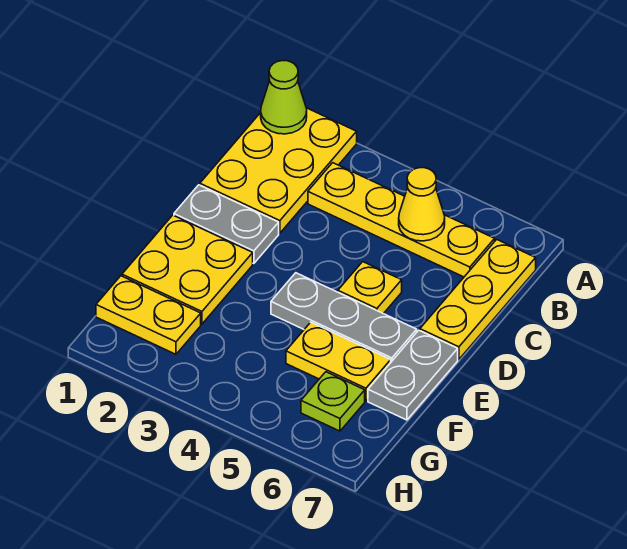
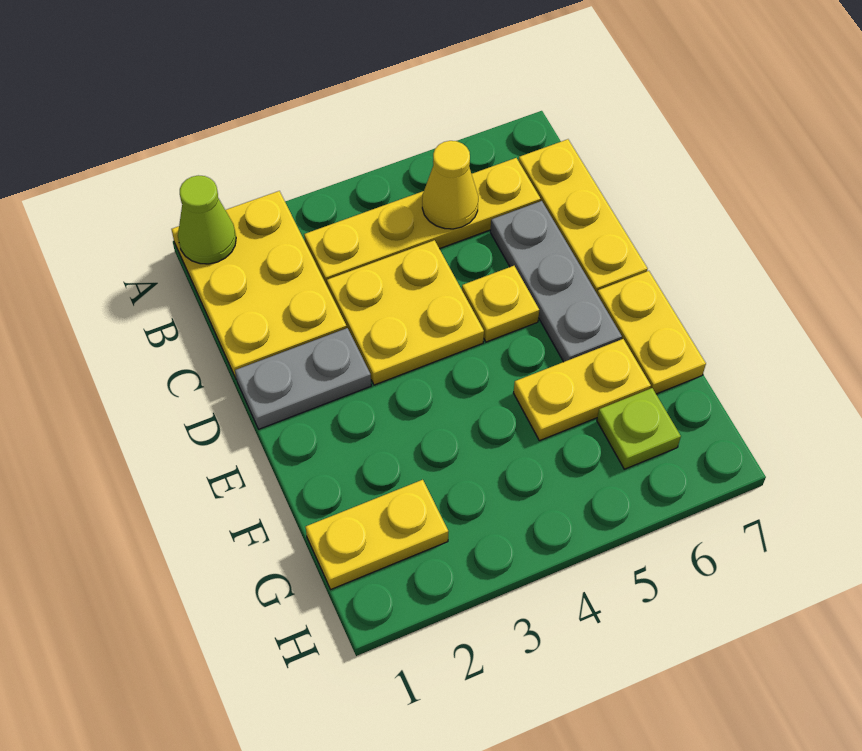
yellow 2x2 plate [122,215,253,324] -> yellow 2x2 plate moved to [327,240,484,385]
grey 1x3 plate [271,273,417,362] -> grey 1x3 plate turned to [490,201,622,362]
grey 1x2 plate [368,330,458,420] -> yellow 1x2 plate [597,271,706,394]

